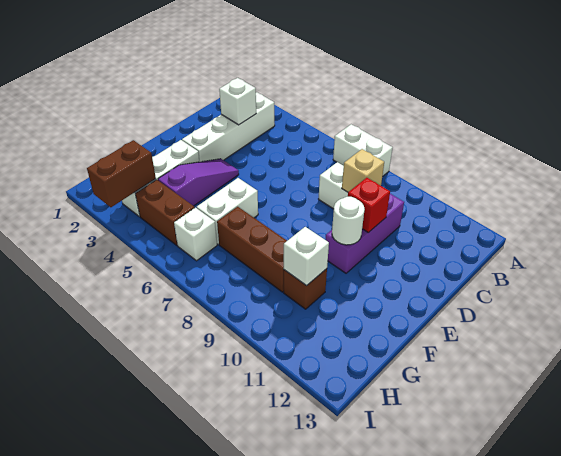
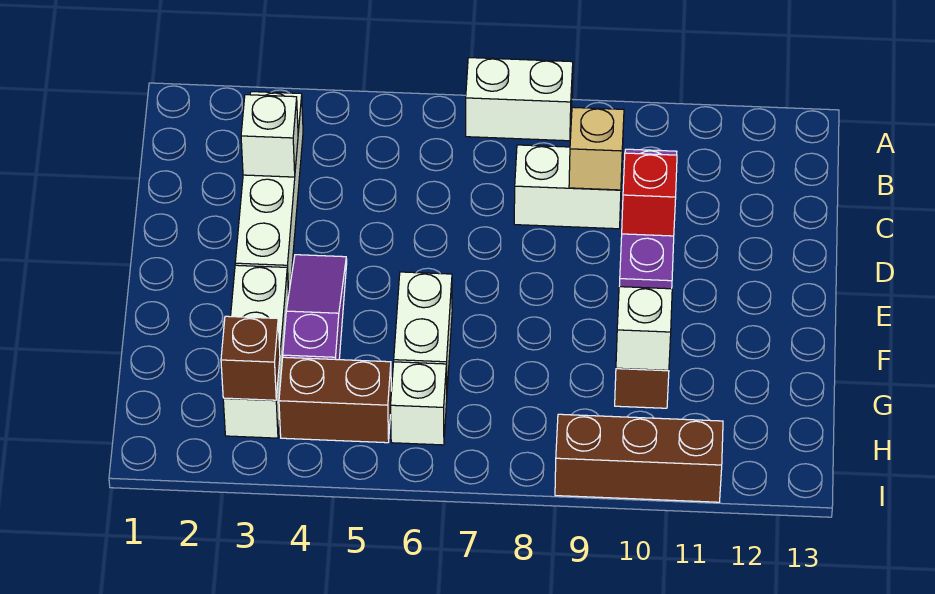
white 1x1 round brick [332,197,365,245] -> none
brown 1x3 brick [217,207,287,292] -> brown 1x3 brick moved to [555,414,723,502]
brown 1x2 brick [87,140,156,207] -> brown 1x1 brick [221,316,280,400]

